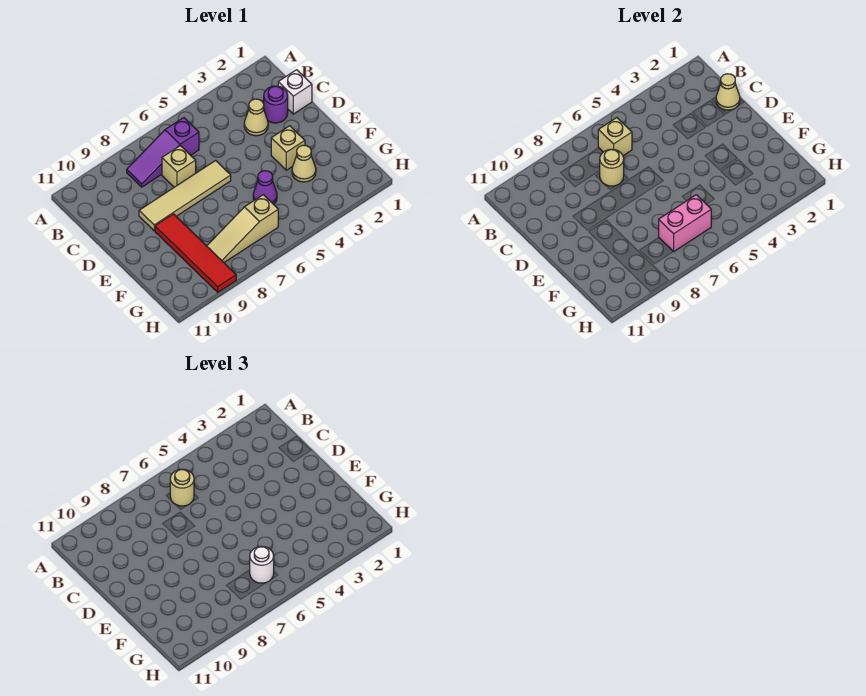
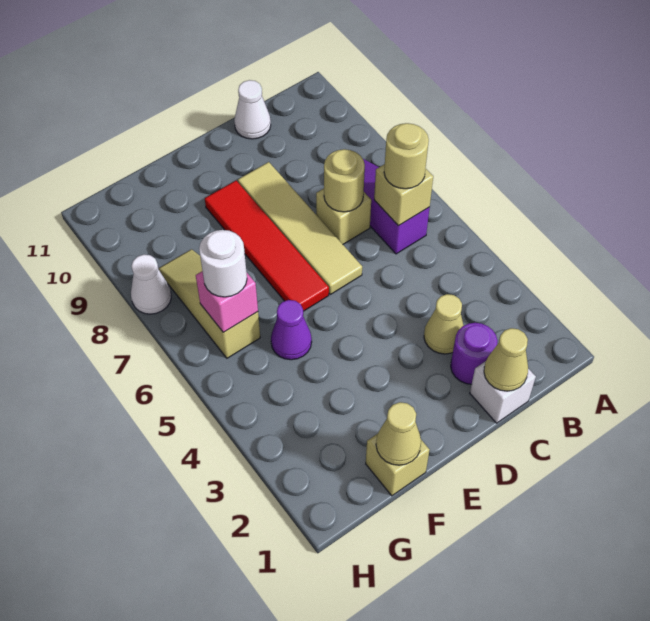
none -> white 1x1 cone [234,80,271,139]
tan 1x1 brick [271,126,305,170] -> tan 1x1 brick moved to [366,434,430,496]
red 1x4 tile [155,214,236,292] -> red 1x4 tile turned to [205,181,329,311]
tan 1x1 cone [292,145,316,182] -> tan 1x1 cone moved to [376,402,421,465]
pink 1x2 brick [659,195,711,252] -> pink 1x1 brick [196,271,258,332]
none -> white 1x1 cone [131,254,171,314]

